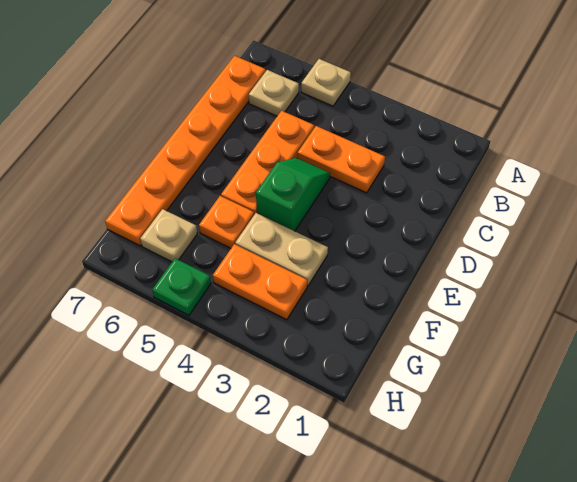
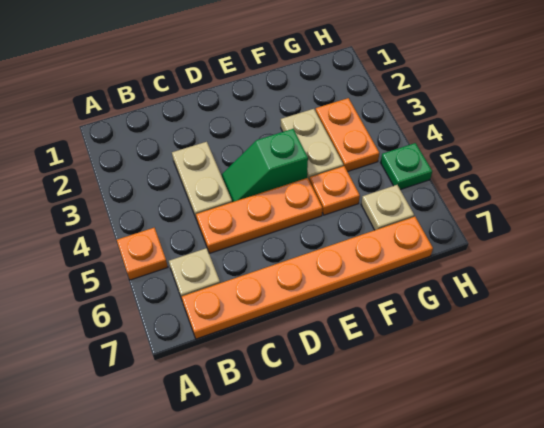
tan 1x1 plate [301,59,351,106] -> orange 1x1 plate [117,228,168,280]
orange 1x2 plate [297,126,385,193] -> tan 1x2 plate [172,142,232,220]

